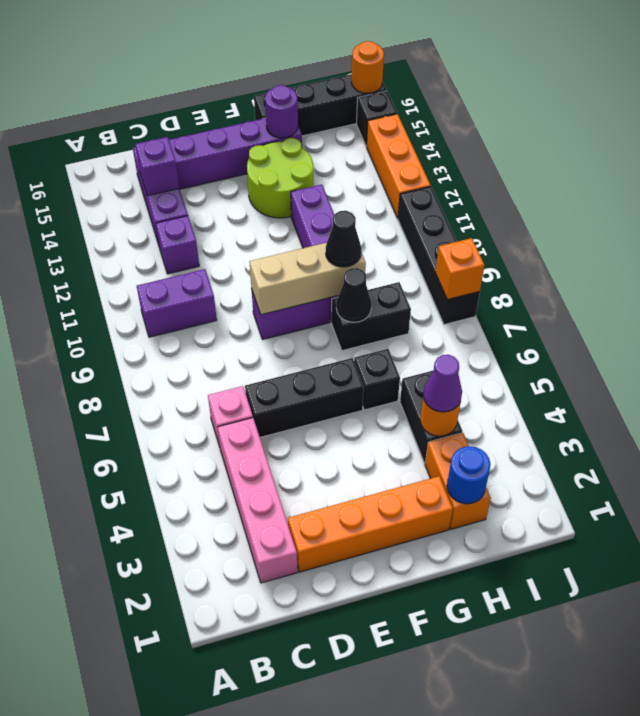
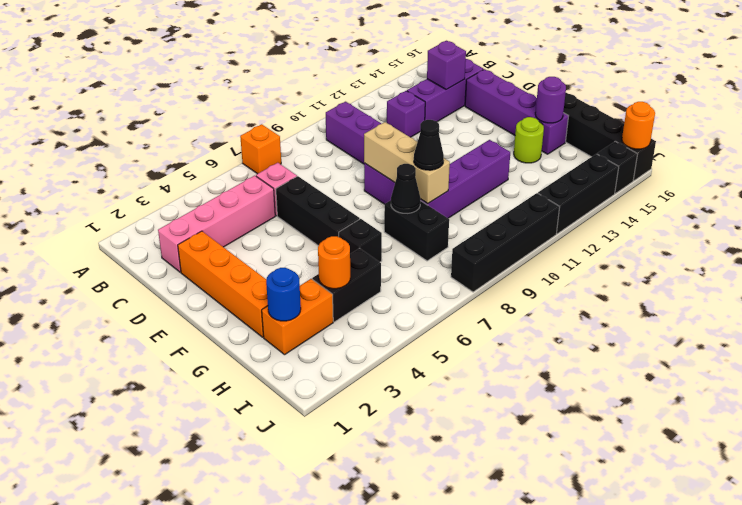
lime 2x2 round brick [247,138,313,218] -> lime 1x1 round brick [514,117,544,163]
purple 1x1 cone [423,355,462,412] -> none
orange 1x1 brick [435,238,484,300] -> orange 1x1 brick moved to [240,124,281,174]
orange 1x3 brick [367,114,431,218] -> black 1x3 brick [538,154,619,234]

